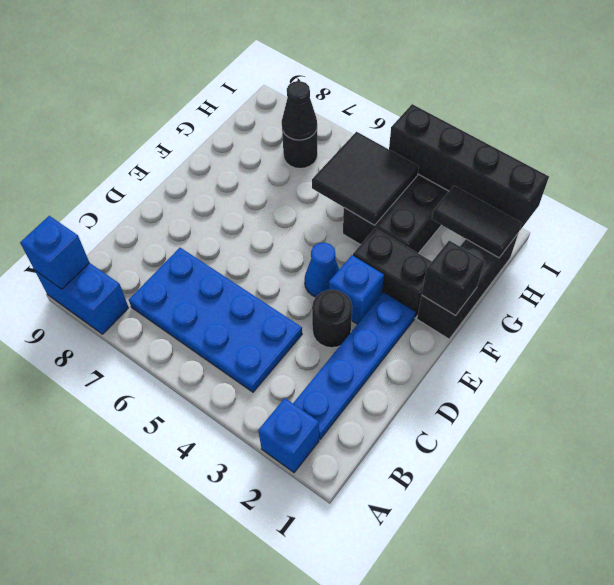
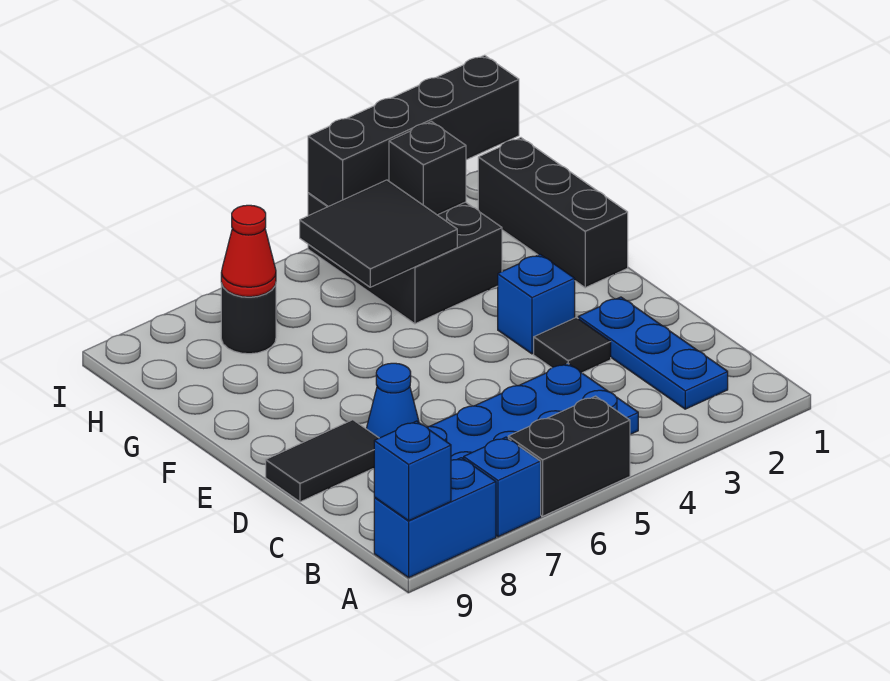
blue 1x1 brick [258,398,319,473] -> blue 1x1 brick moved to [464,437,541,537]
blue 1x4 plate [293,293,416,439] -> blue 1x3 plate [578,297,728,409]
black 1x1 round brick [312,290,352,348] -> black 1x1 tile [534,318,611,373]
blue 1x1 cone [305,242,339,297] -> blue 1x1 cone moved to [367,363,419,438]
black 1x1 brick [422,240,484,316] -> black 1x1 brick moved to [389,122,466,215]
black 1x2 brick [353,228,432,318] -> black 1x2 brick moved to [508,396,630,516]
black 1x2 tile [432,186,522,258] -> black 1x2 tile moved to [266,420,379,502]
black 1x1 cone [282,81,317,140] -> red 1x1 cone [221,205,276,297]

